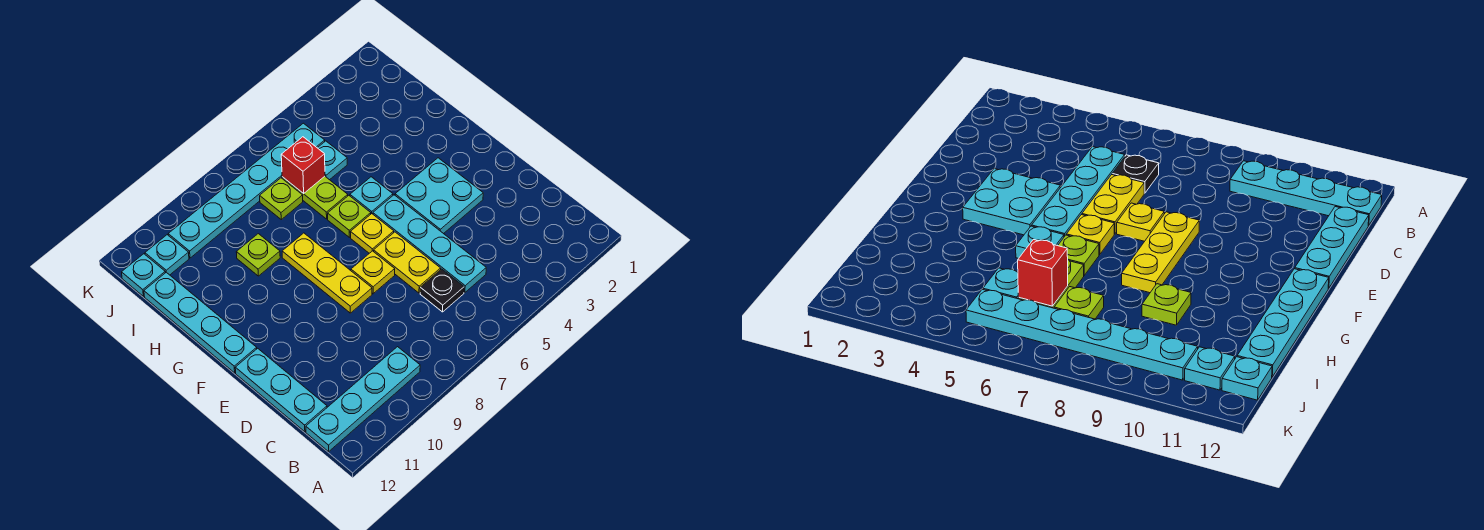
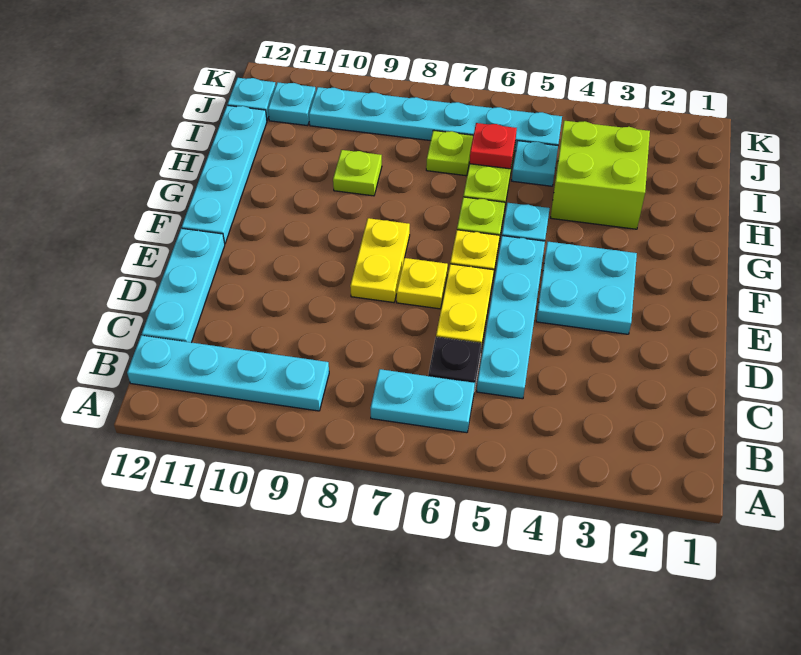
none -> cyan 1x2 plate [370,369,475,433]
yellow 1x3 plate [282,233,372,313] -> yellow 1x2 plate [350,218,410,303]
none -> lime 2x2 brick [550,121,650,229]
red 1x1 brick [281,137,325,194] -> red 1x1 plate [470,123,517,169]

